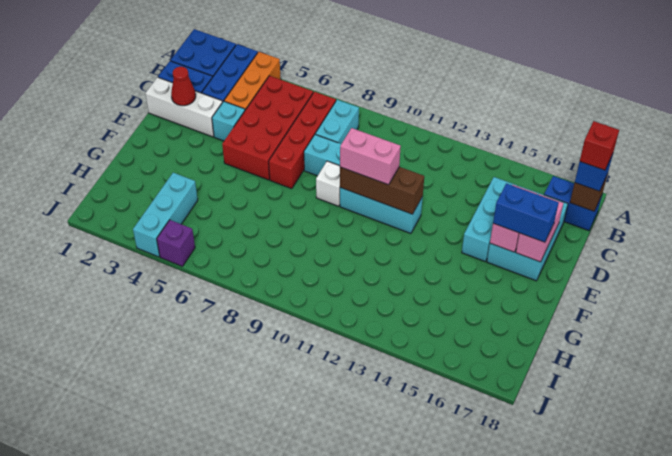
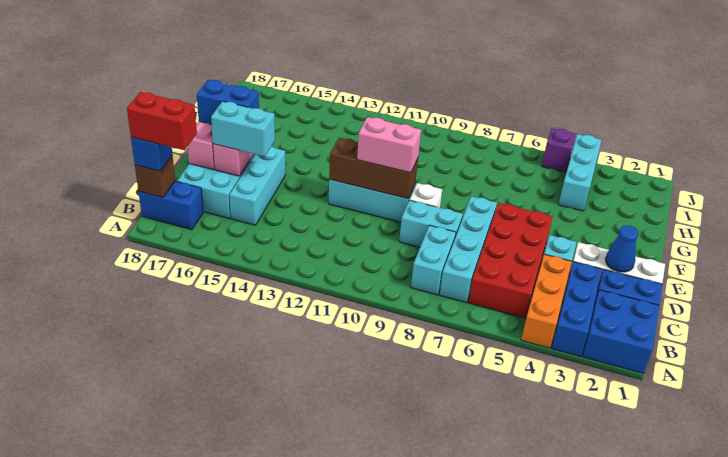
red 1x4 brick [269,92,336,189] -> cyan 1x4 brick [440,196,497,303]
red 1x1 brick [580,121,619,170] -> red 1x2 brick [127,92,197,150]
red 1x1 cone [171,67,196,106] -> blue 1x1 cone [605,225,638,272]
none -> cyan 1x2 brick [211,101,275,156]

